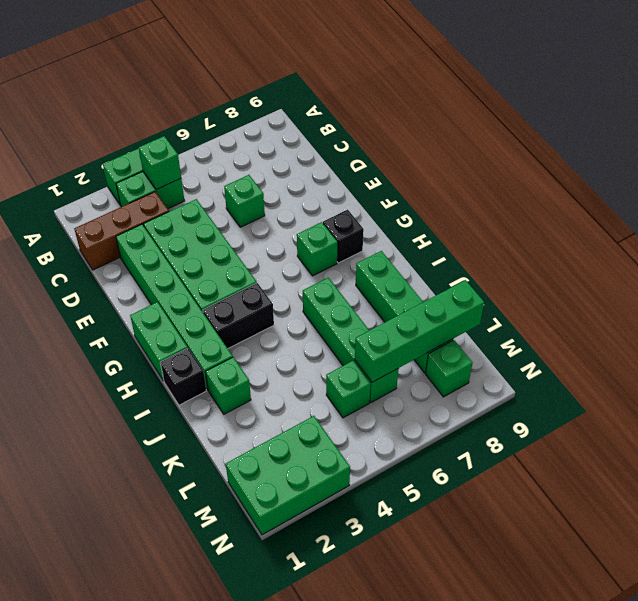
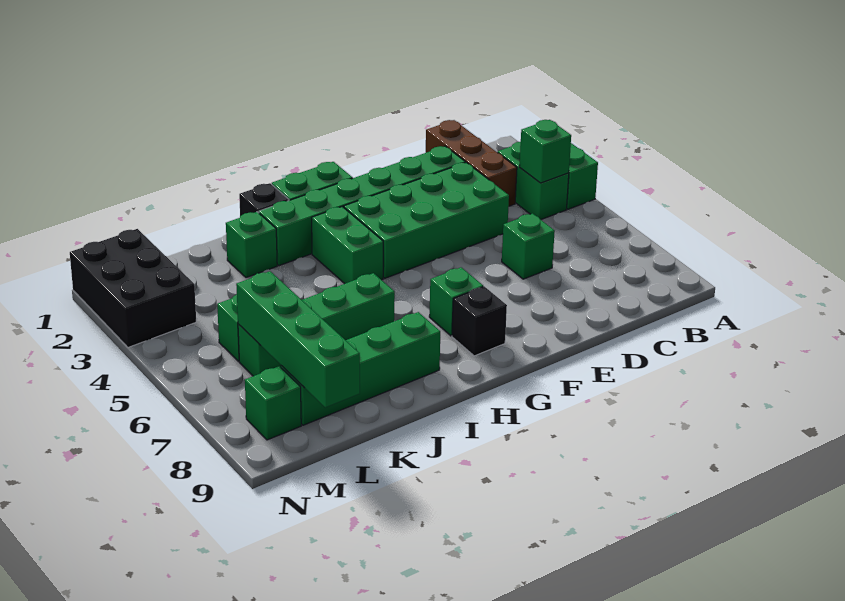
black 1x2 brick [203,283,274,348] -> green 1x2 brick [312,207,383,284]
green 2x3 brick [226,416,350,535] -> black 2x3 brick [70,229,196,347]

